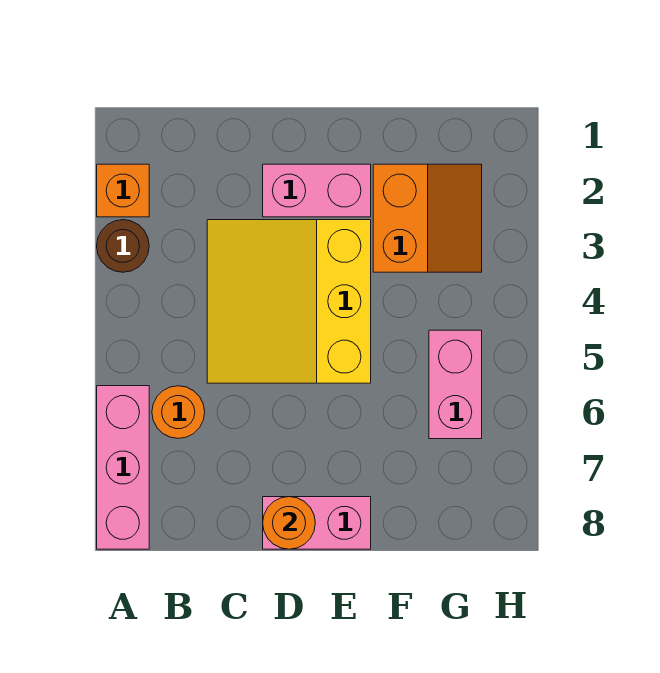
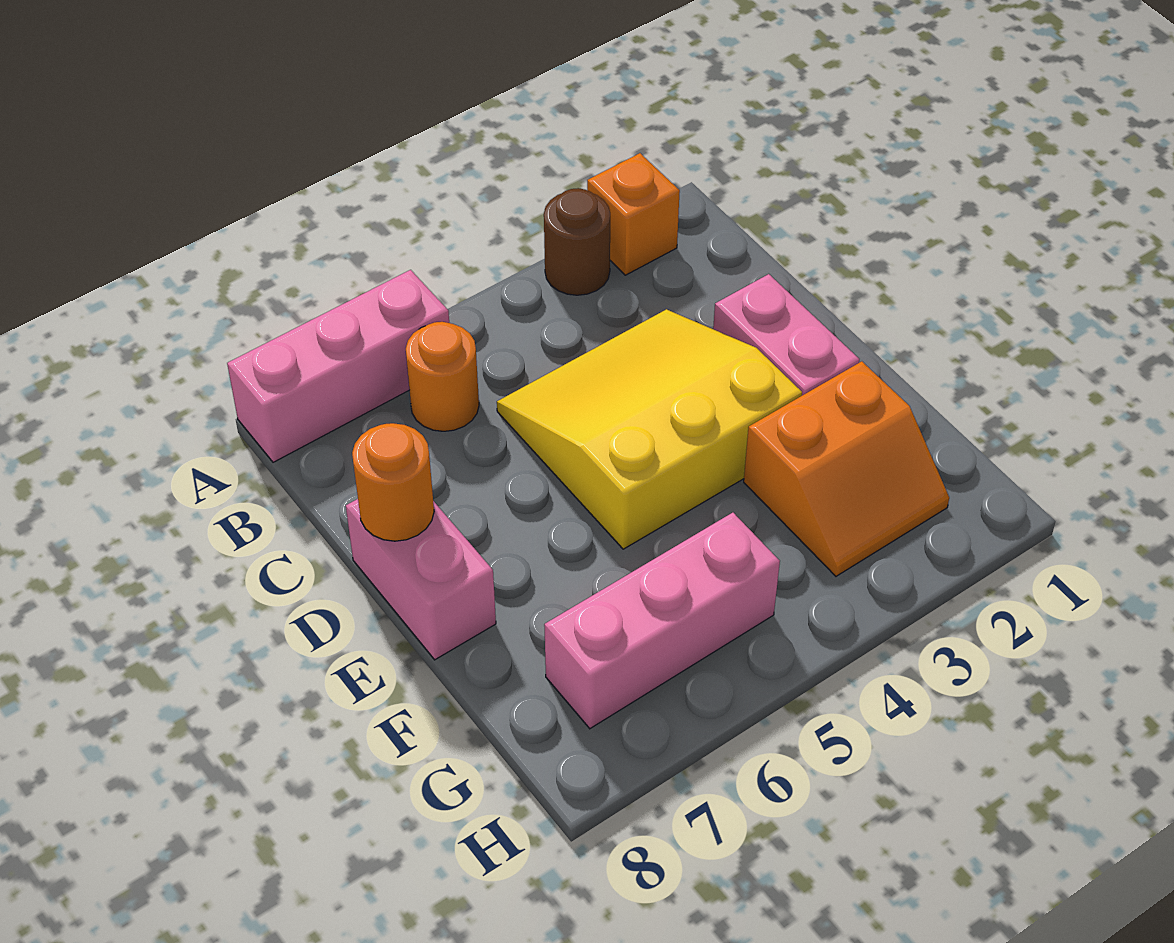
pink 1x2 brick [429,330,482,439] -> pink 1x3 brick [544,513,780,729]

